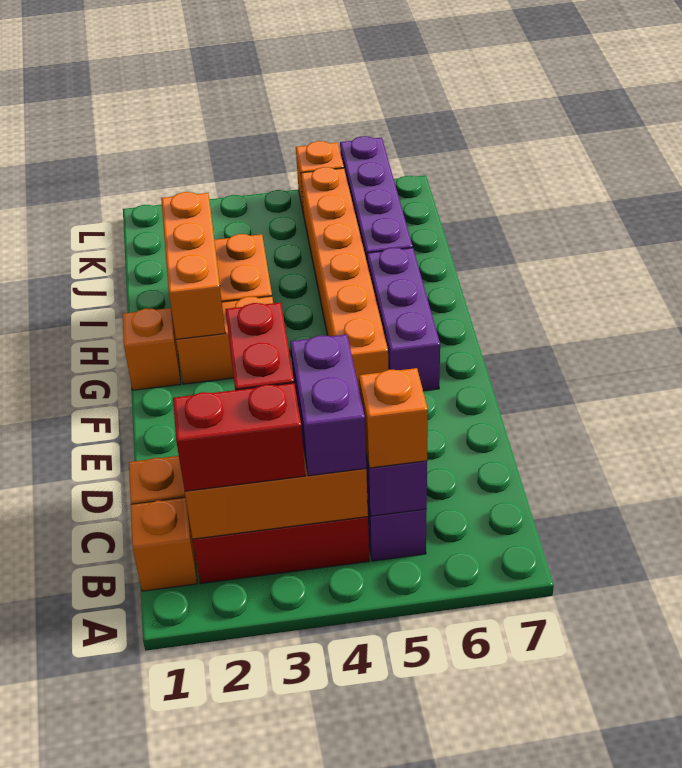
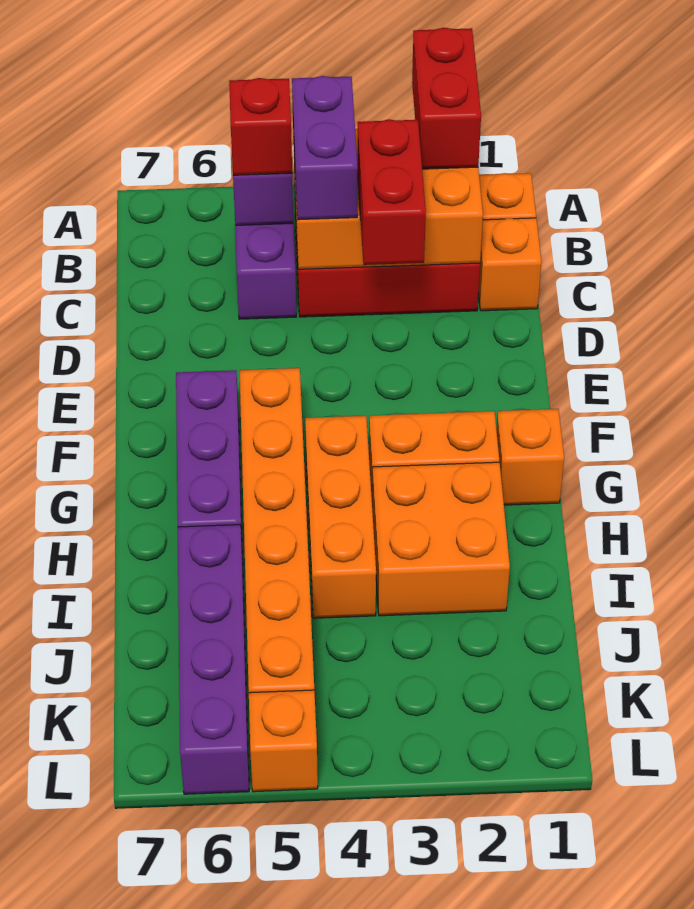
red 1x2 brick [173,383,305,491] -> red 1x2 brick turned to [412,28,481,169]
orange 1x1 brick [359,368,428,468] -> red 1x1 brick [229,78,292,175]
orange 1x3 brick [161,192,225,339] -> orange 1x3 brick moved to [305,416,376,618]

